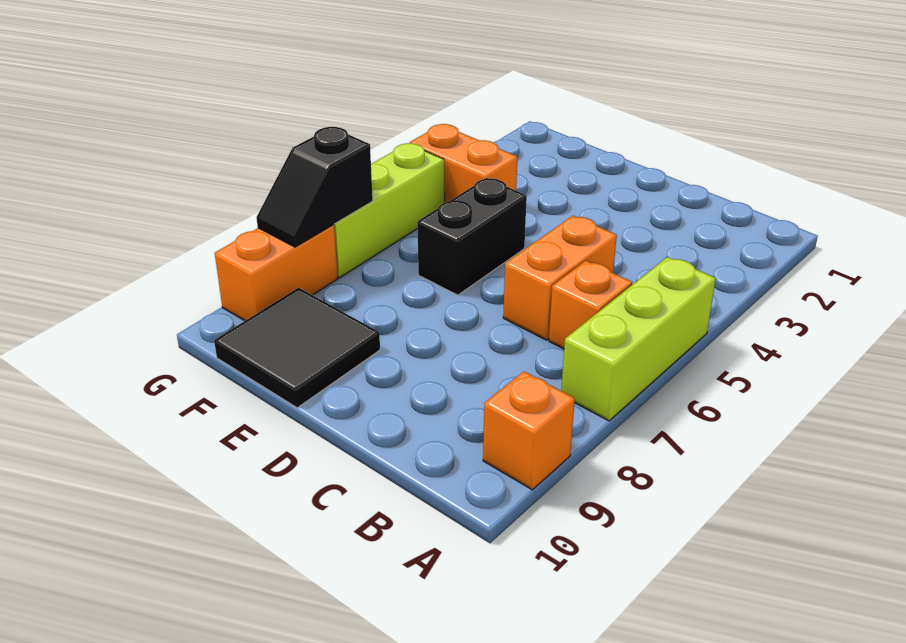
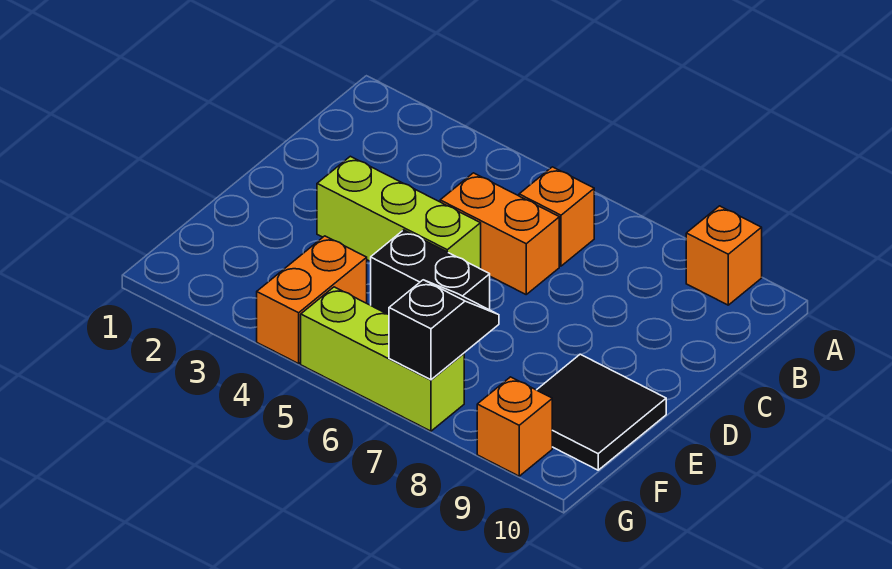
lime 1x3 brick [561,257,716,421] -> lime 1x3 brick moved to [317,156,481,269]
black 1x2 slope [256,127,373,247] -> black 1x2 slope turned to [389,280,499,380]
orange 1x2 brick [215,225,338,321] -> orange 1x1 brick [477,377,552,476]

